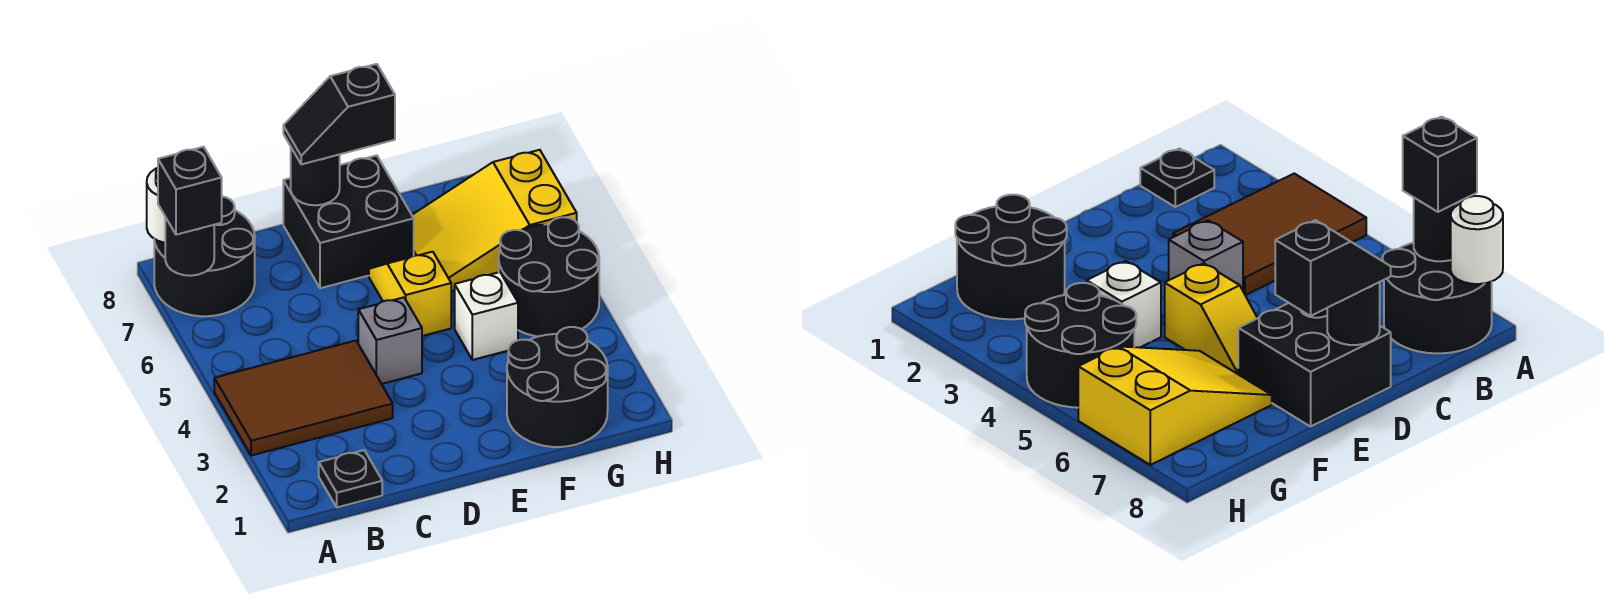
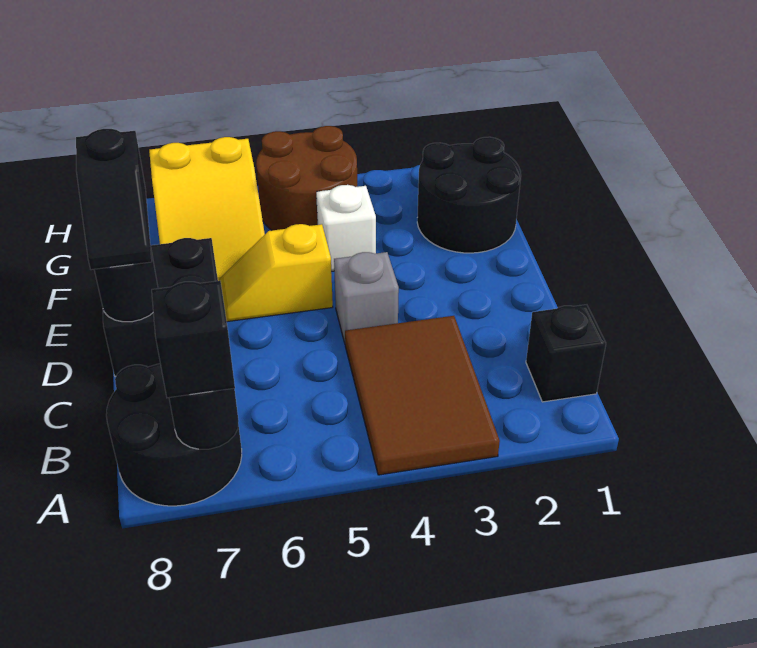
white 1x1 round brick [147,168,165,243] -> none
black 1x1 plate [319,450,382,507] -> black 1x1 brick [526,305,606,402]
black 2x2 round brick [499,217,599,337] -> brown 2x2 round brick [256,126,357,230]

